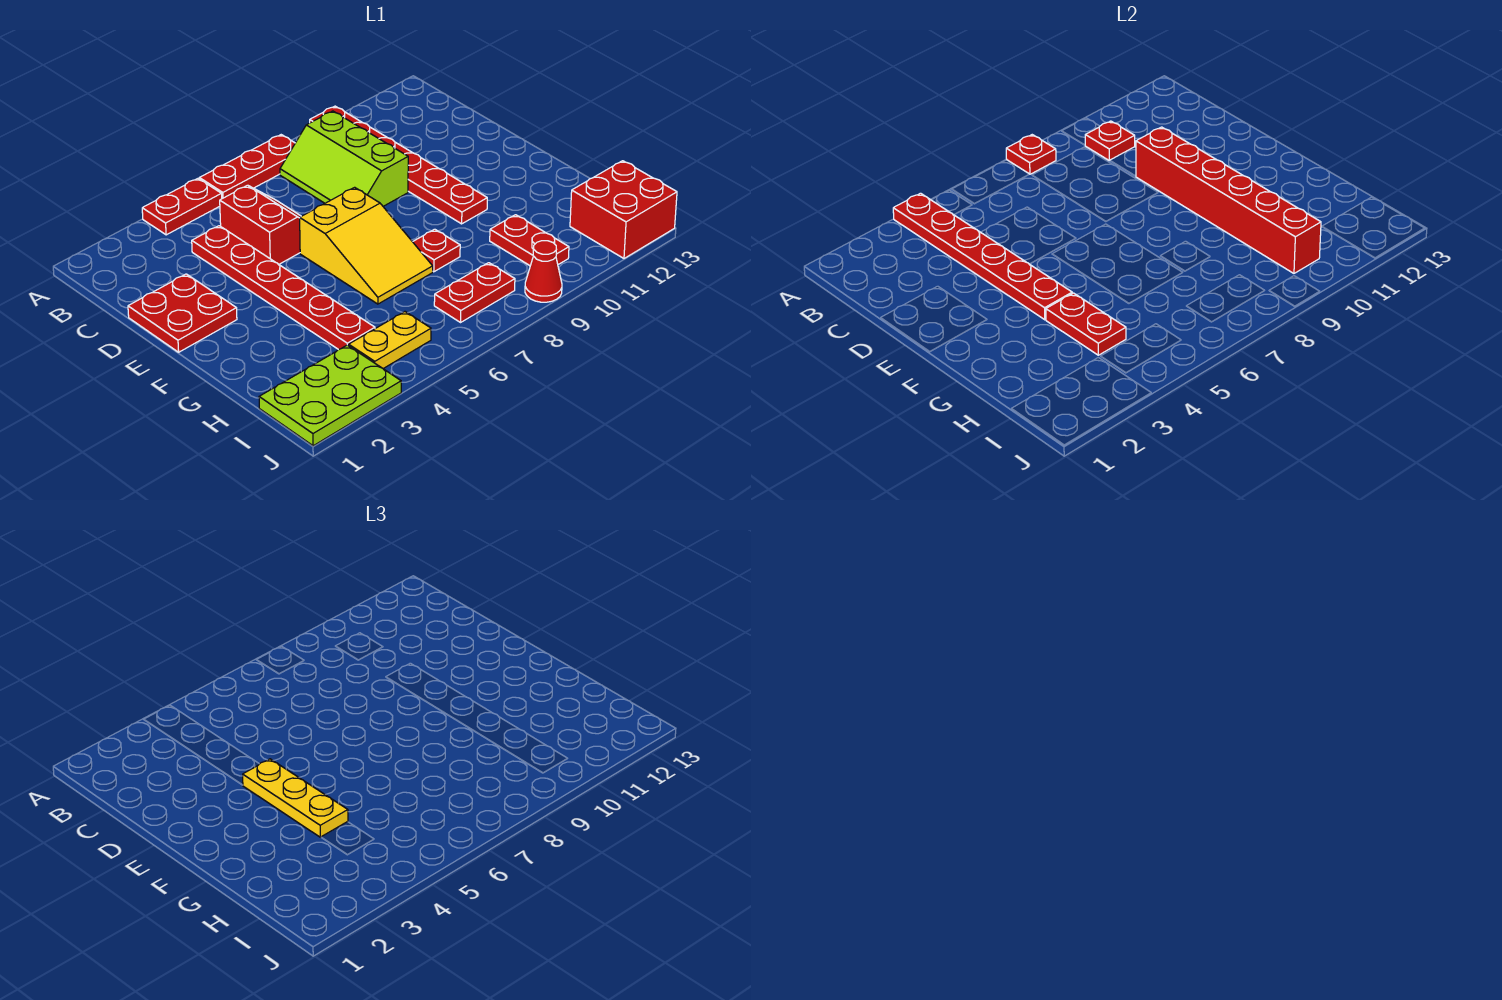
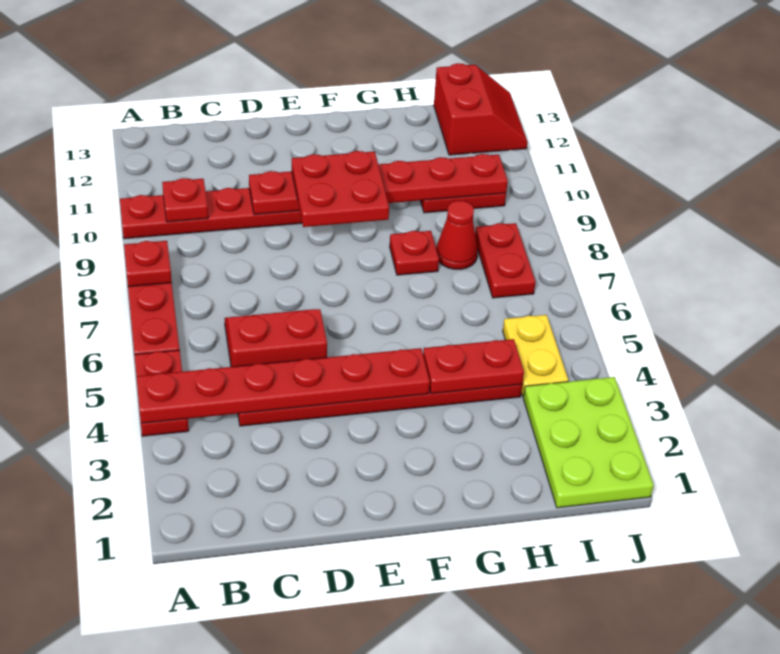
lime 2x3 slope [280,111,408,206] -> none
red 2x2 plate [128,274,237,352] -> red 2x2 plate moved to [292,151,389,227]
red 1x6 brick [1136,127,1321,273] -> red 1x6 plate [249,154,508,215]
yellow 1x3 plate [243,759,348,837] -> none
yellow 2x3 slope [300,187,433,304] -> none
red 2x2 brick [570,161,677,258] -> red 2x2 slope [434,63,527,155]
red 1x1 cone [525,241,562,302] -> red 1x1 cone moved to [436,201,478,269]

